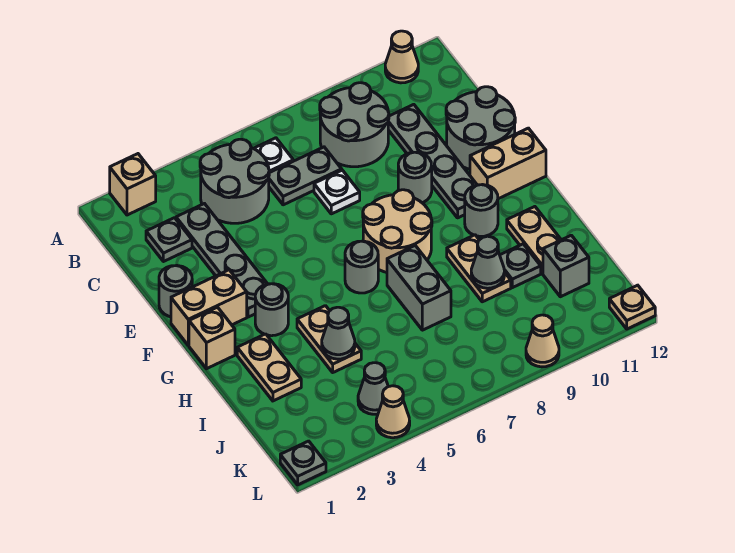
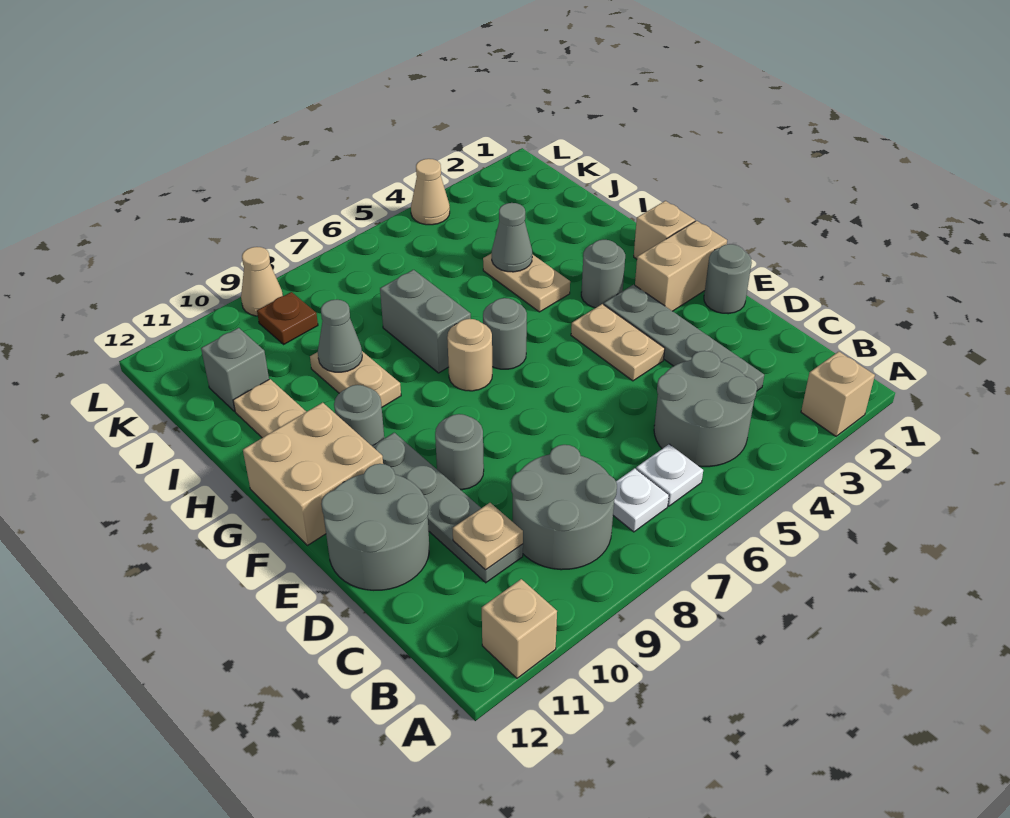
tan 1x1 cone [385,31,418,83] -> tan 1x1 brick [482,579,557,678]
grey 1x1 plate [146,218,192,262] -> none
grey 1x2 plate [269,147,342,205] -> none
white 1x1 plate [314,170,360,214] -> white 1x1 plate moved to [613,468,669,532]
tan 2x2 round brick [363,190,432,272] -> tan 1x1 round brick [447,319,492,391]
tan 1x2 brick [470,128,546,199] -> tan 2x2 brick [243,403,383,545]
tan 1x2 plate [237,334,301,401] -> tan 1x2 plate moved to [571,304,665,381]
grey 1x1 plate [500,244,541,288] -> none
grey 1x1 cone [358,363,388,414] -> none
none -> brown 1x1 plate [257,292,318,344]
grey 1x1 plate [280,441,326,485] -> none
tan 1x1 plate [609,285,655,329] -> tan 1x1 plate moved to [452,503,523,570]

